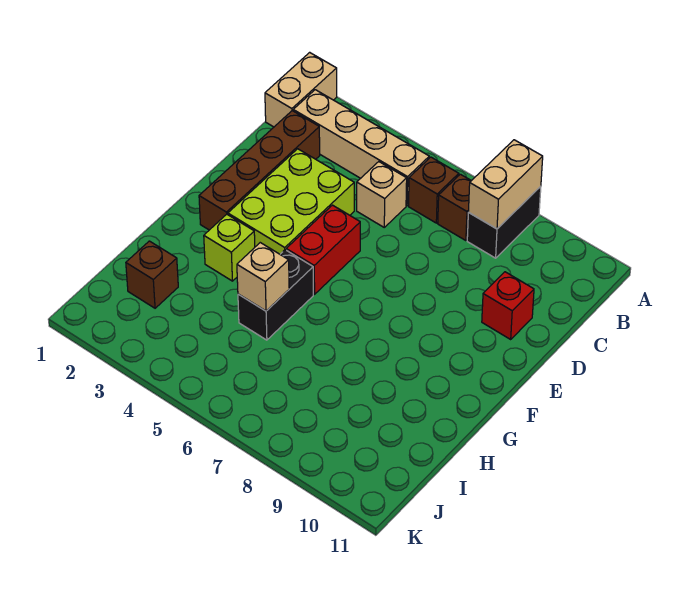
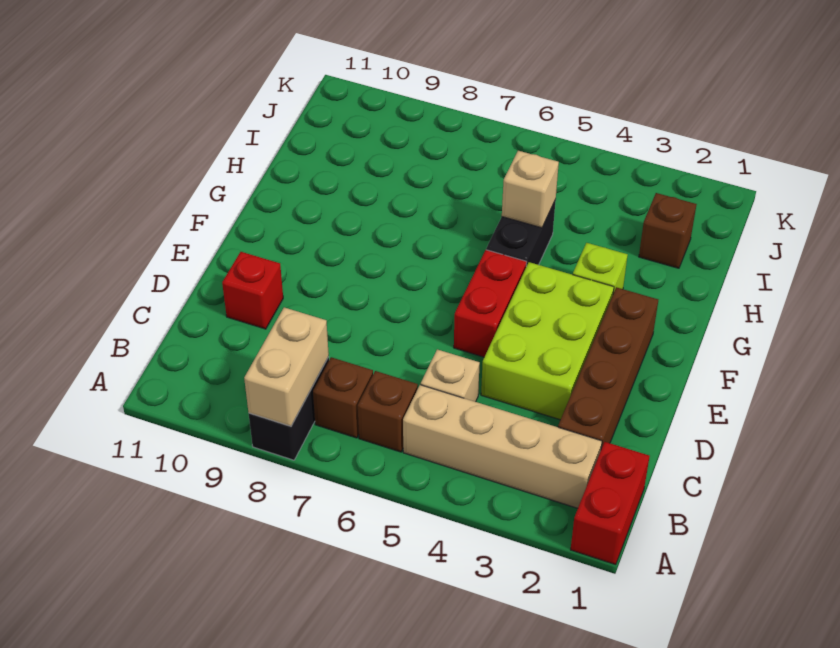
tan 1x2 brick [265,52,337,127] -> red 1x2 brick [571,442,650,565]

